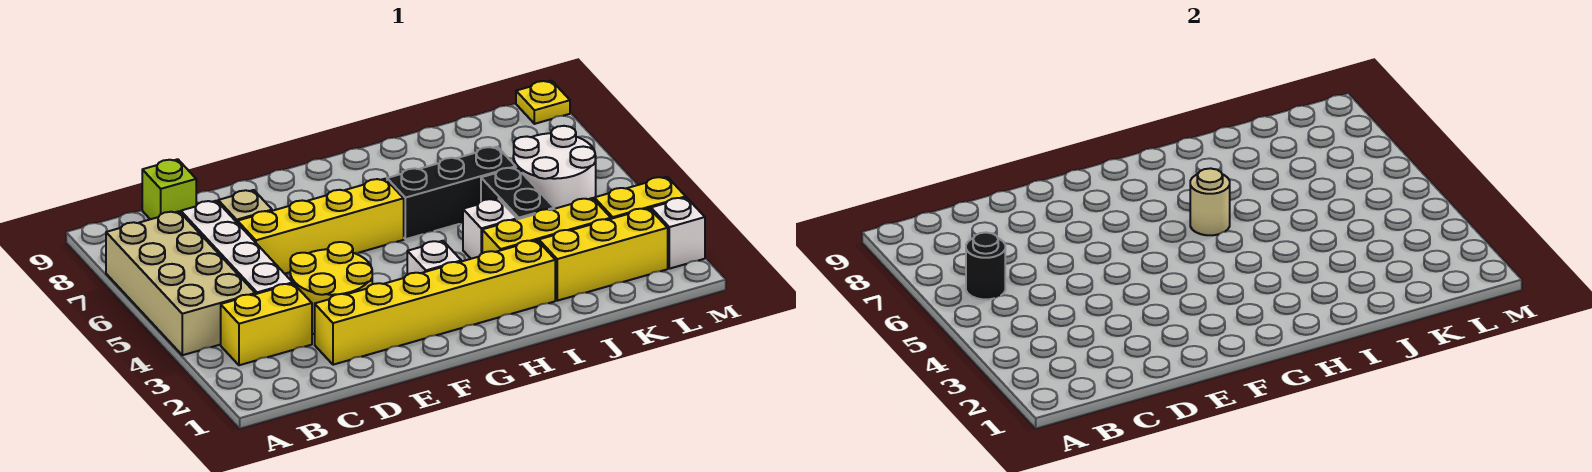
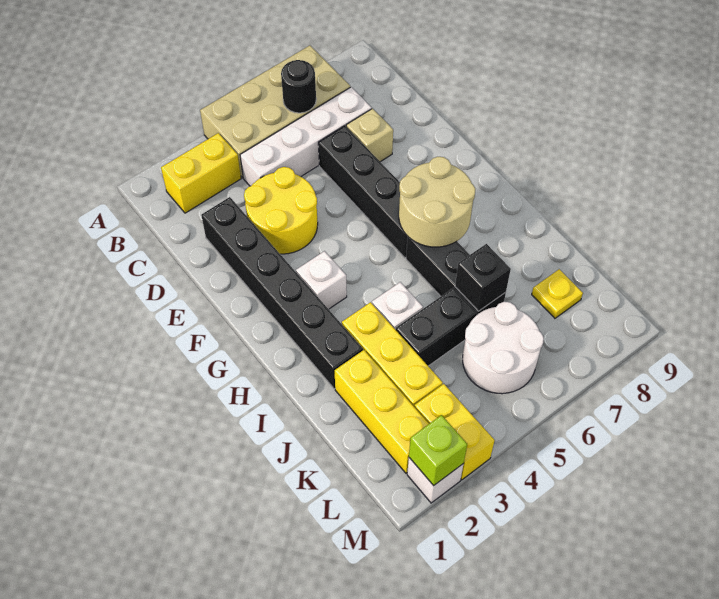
yellow 1x2 brick [221,283,312,365] -> yellow 1x2 brick turned to [161,133,241,213]
lime 1x1 brick [142,159,196,219] -> lime 1x1 brick moved to [409,415,467,486]
yellow 1x6 brick [315,240,555,365] -> black 1x6 brick [201,197,363,389]
yellow 1x4 brick [238,179,404,274] -> black 1x4 brick [318,126,407,258]
tan 1x1 round brick [1190,168,1230,235] -> tan 2x2 round brick [399,157,475,247]
none -> black 1x1 brick [455,244,511,311]
yellow 1x1 plate [516,81,570,124] -> yellow 1x1 plate moved to [532,269,583,318]

